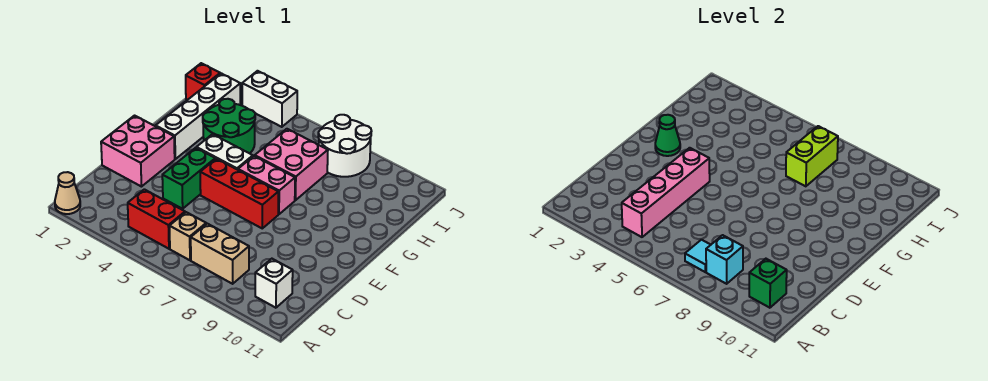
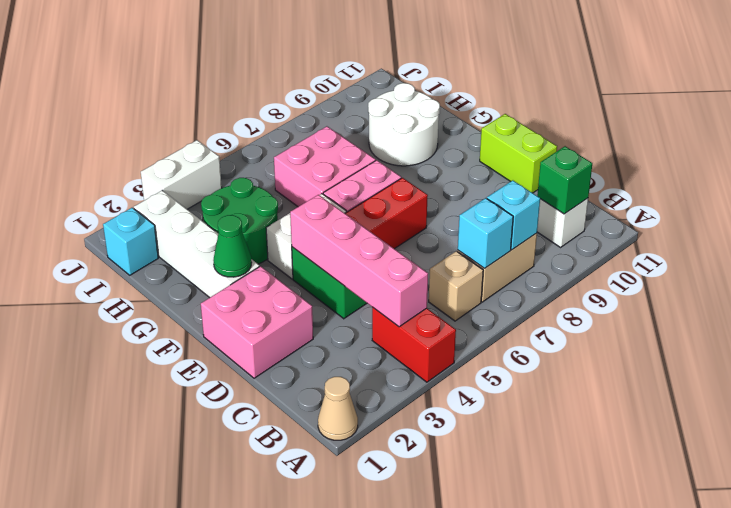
red 1x2 brick [128,189,185,249] -> red 1x2 brick turned to [372,307,456,382]
cyan 1x1 tile [685,240,711,272] -> cyan 1x1 brick [458,198,513,268]
lime 1x2 brick [786,126,838,186] -> lime 1x2 brick moved to [480,114,557,193]
red 1x1 brick [186,63,220,100] -> cyan 1x1 brick [103,208,158,275]
white 2x2 round brick [318,115,371,177] -> white 2x2 round brick moved to [368,83,440,166]

